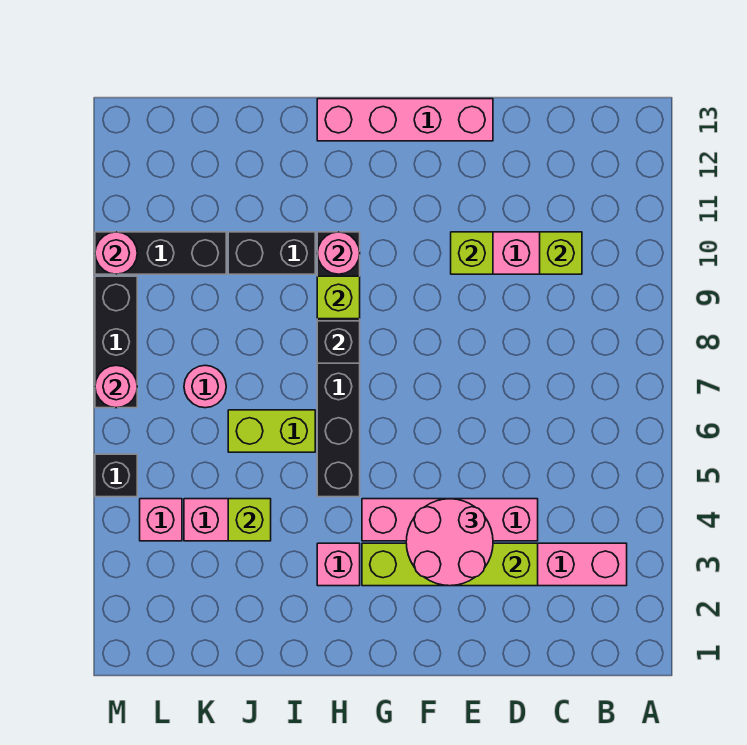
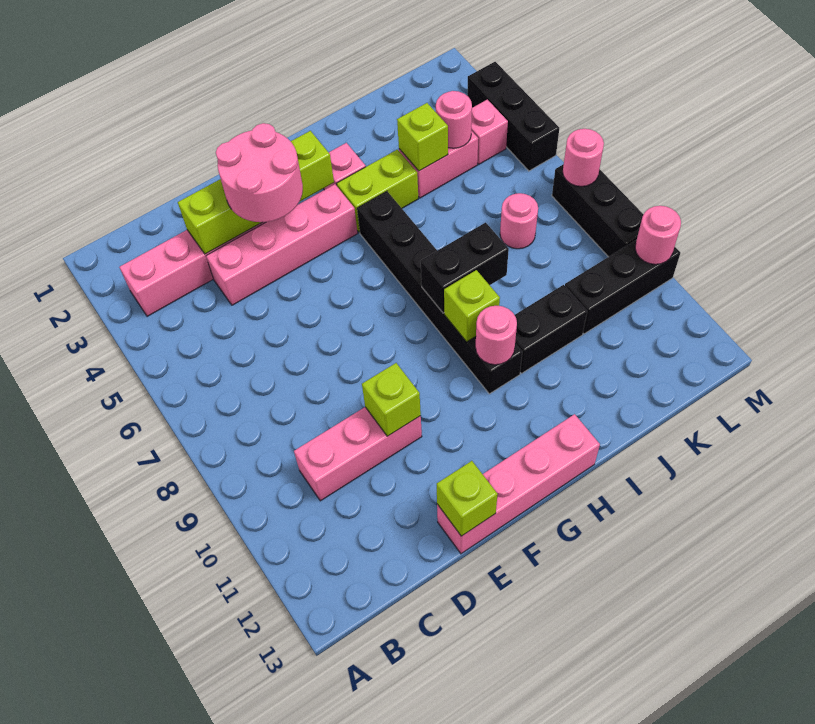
lime 1x1 brick [540,232,582,274] -> lime 1x1 brick moved to [437,461,498,536]
black 1x1 brick [317,321,360,363] -> black 1x2 brick [420,223,509,313]
lime 1x2 brick [228,410,315,452] -> lime 1x2 brick moved to [337,150,418,233]
none -> pink 1x1 round brick [436,91,472,148]
black 1x1 brick [95,454,137,497] -> black 1x3 brick [467,62,559,171]

